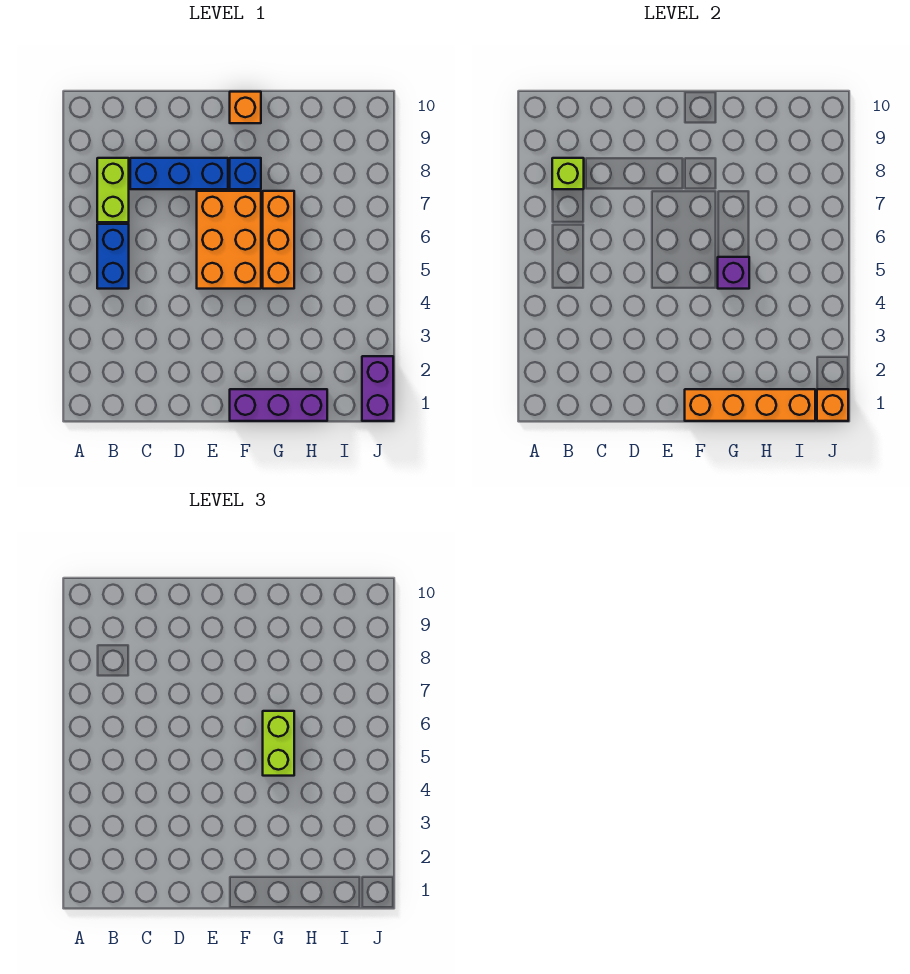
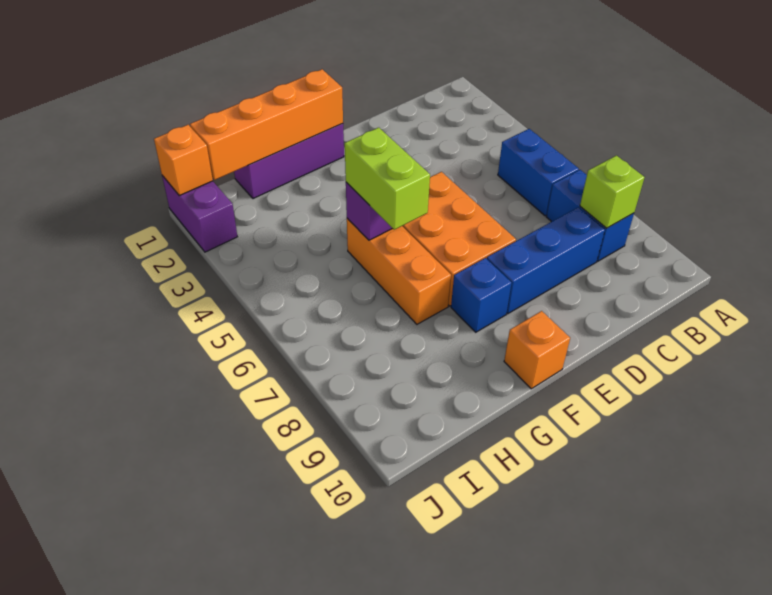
lime 1x2 brick [97,158,129,222] -> blue 1x2 brick [546,170,634,261]

